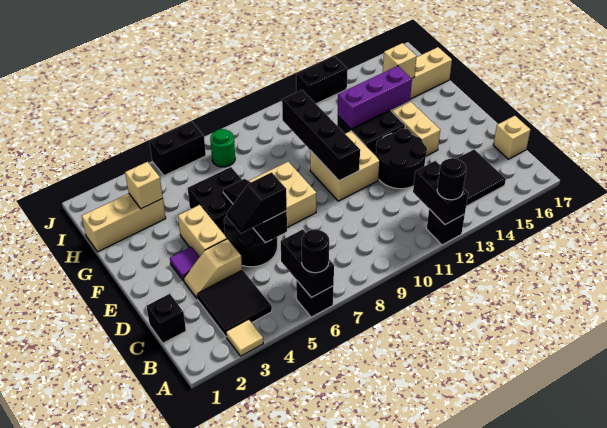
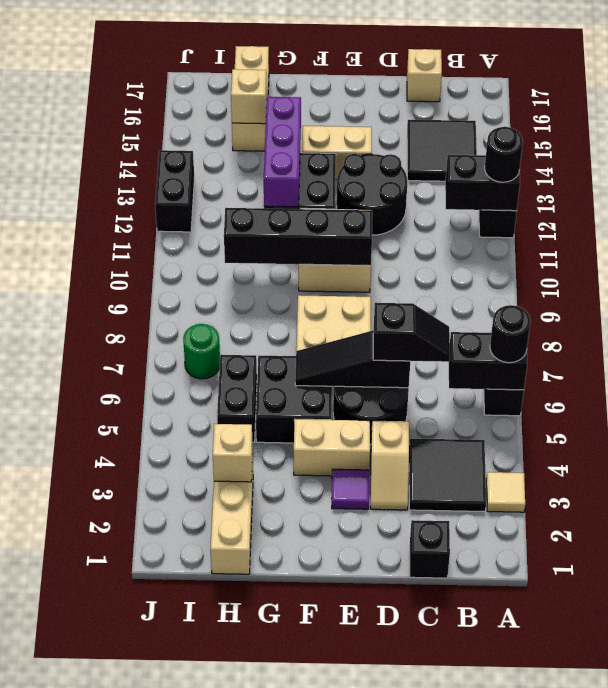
black 1x2 slope [227,172,287,233] -> black 1x2 slope turned to [373,303,450,362]
black 1x2 brick [149,122,206,176] -> black 1x2 brick moved to [217,355,257,442]

